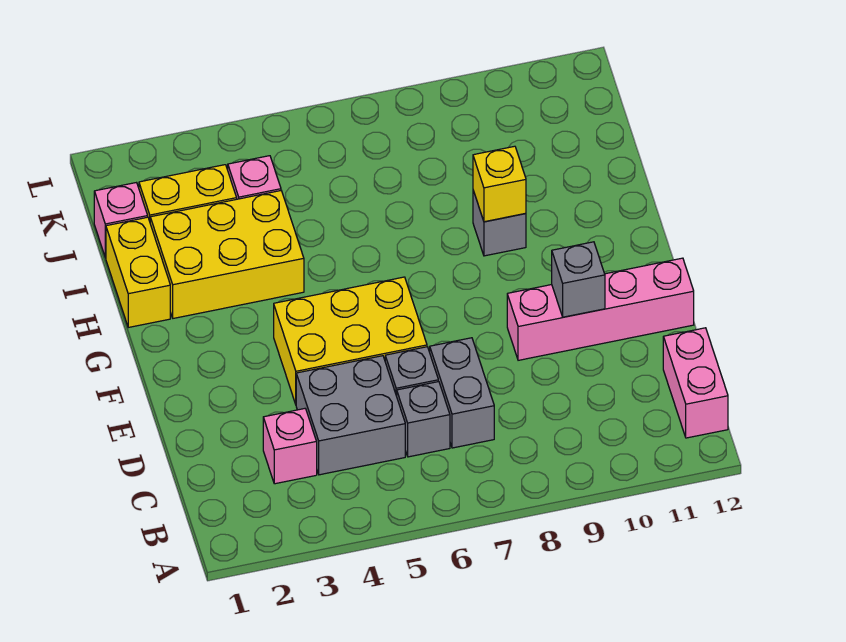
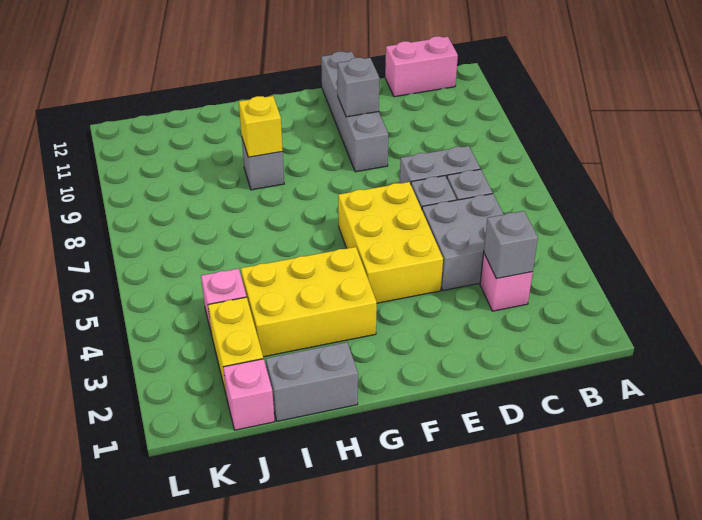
none -> grey 1x1 brick [484,211,538,279]
pink 1x4 brick [507,258,694,360] -> grey 1x4 brick [321,52,388,172]
yellow 1x2 brick [106,217,170,327] -> grey 1x2 brick [266,342,358,421]
yellow 2x3 brick [150,191,304,318] -> yellow 2x3 brick turned to [241,247,377,357]

